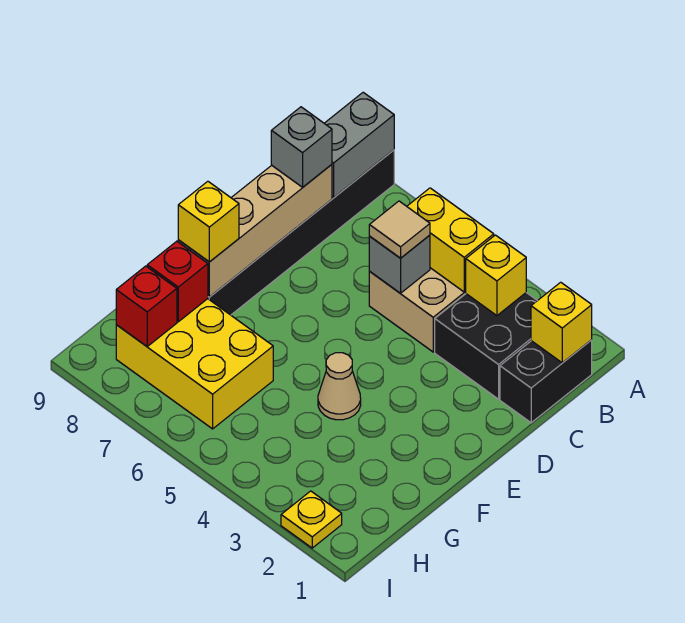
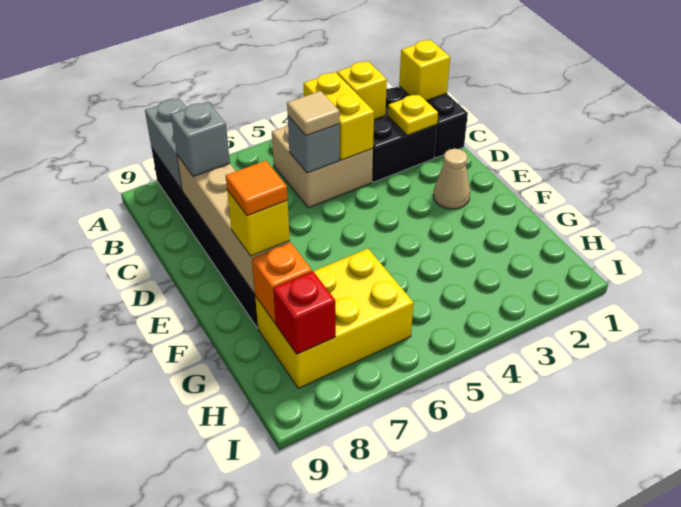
yellow 1x2 brick [407,188,494,292] -> yellow 1x2 brick turned to [304,72,374,160]
tan 1x1 cone [318,353,361,420] -> tan 1x1 cone moved to [433,149,470,209]
none -> orange 1x1 tile [226,161,288,216]
red 1x1 brick [147,241,208,322] -> orange 1x1 brick [252,242,312,323]
yellow 1x1 plate [281,491,342,548] -> yellow 1x1 plate moved to [388,94,438,135]

